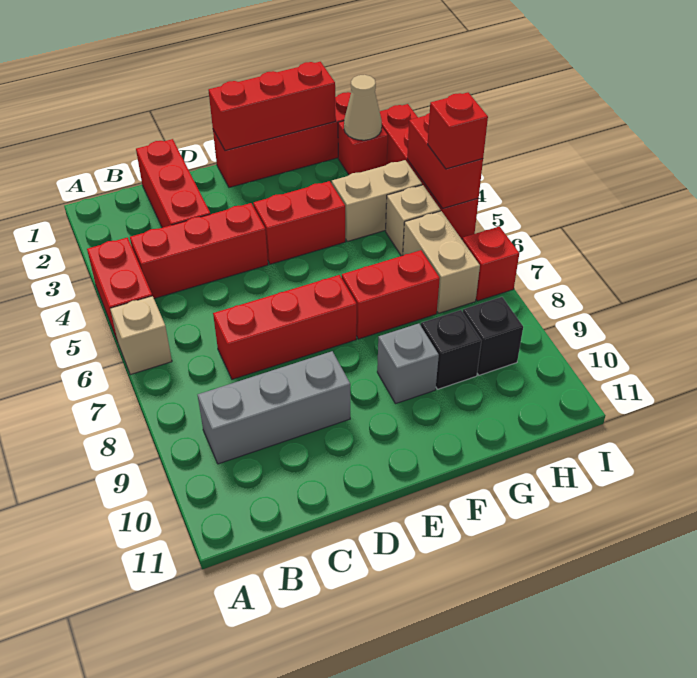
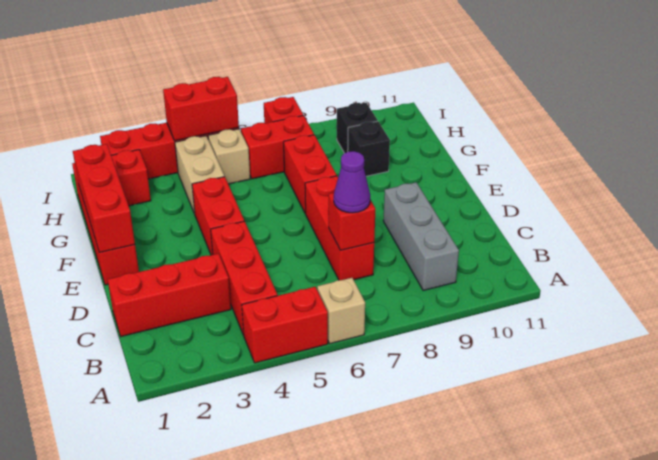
none -> purple 1x1 cone [334,151,370,213]
grey 1x1 brick [377,323,439,404] -> none
tan 1x1 cone [344,75,382,140] -> none
tan 1x2 brick [403,211,480,313] -> red 1x2 brick [241,115,314,179]
red 1x1 brick [428,93,488,169] -> red 1x1 brick moved to [329,193,375,250]

